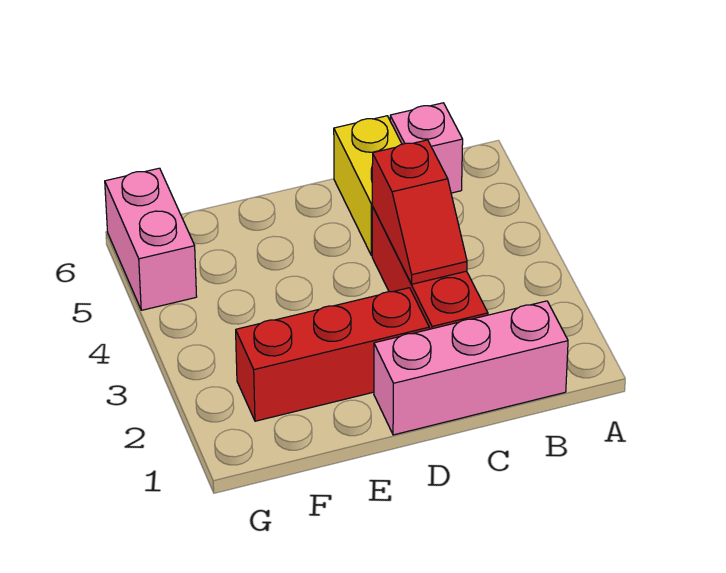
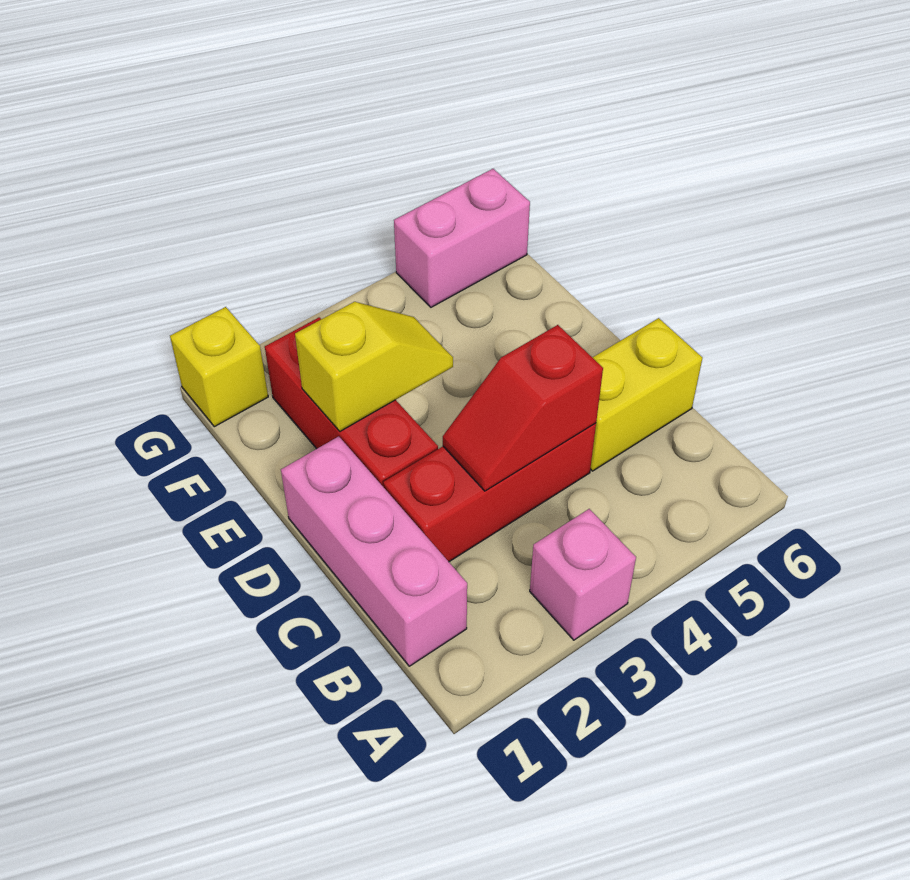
pink 1x1 brick [390,103,463,193] -> pink 1x1 brick moved to [530,509,636,640]
none -> yellow 1x2 slope [295,302,453,431]
none -> yellow 1x1 brick [170,307,268,427]

